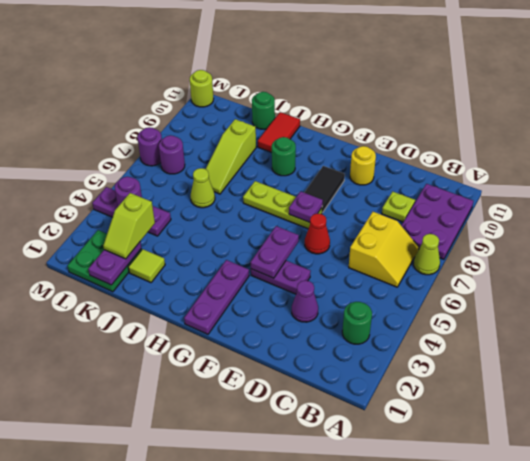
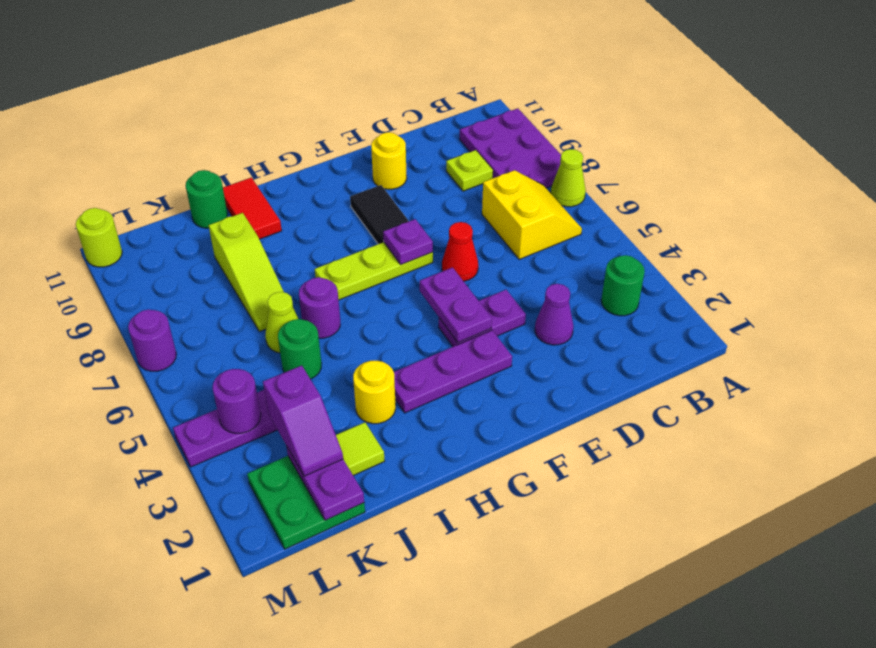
purple 1x3 plate [184,260,249,334] -> purple 1x3 plate turned to [394,330,512,413]
green 1x1 round brick [272,137,296,176] -> green 1x1 round brick moved to [278,319,322,379]
none -> yellow 1x1 round brick [353,361,396,424]
lime 1x2 slope [103,193,155,259] -> purple 1x2 slope [263,365,343,476]
purple 1x1 round brick [159,135,185,174] -> purple 1x1 round brick moved to [299,277,340,338]

